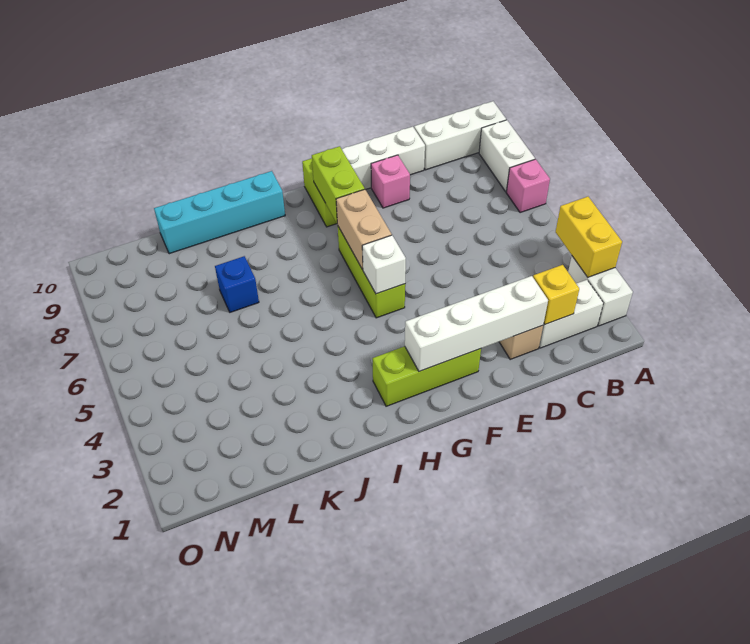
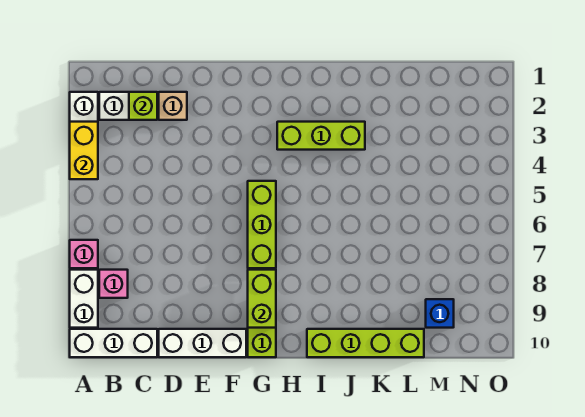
yellow 1x1 brick [533,265,579,324] -> lime 1x1 brick [129,92,157,120]
white 1x4 brick [405,276,548,371] -> none
pink 1x1 brick [371,155,410,208] -> pink 1x1 brick moved to [99,270,128,298]
lime 1x3 brick [372,346,481,406] -> lime 1x3 brick moved to [277,122,365,150]
white 1x1 brick [362,235,406,294] -> none
tan 1x2 brick [336,189,392,270] -> none
cyan 1x4 brick [154,171,285,254] -> lime 1x4 brick [307,329,424,357]
blue 1x1 brick [215,256,259,312] -> blue 1x1 brick moved to [426,299,454,328]

